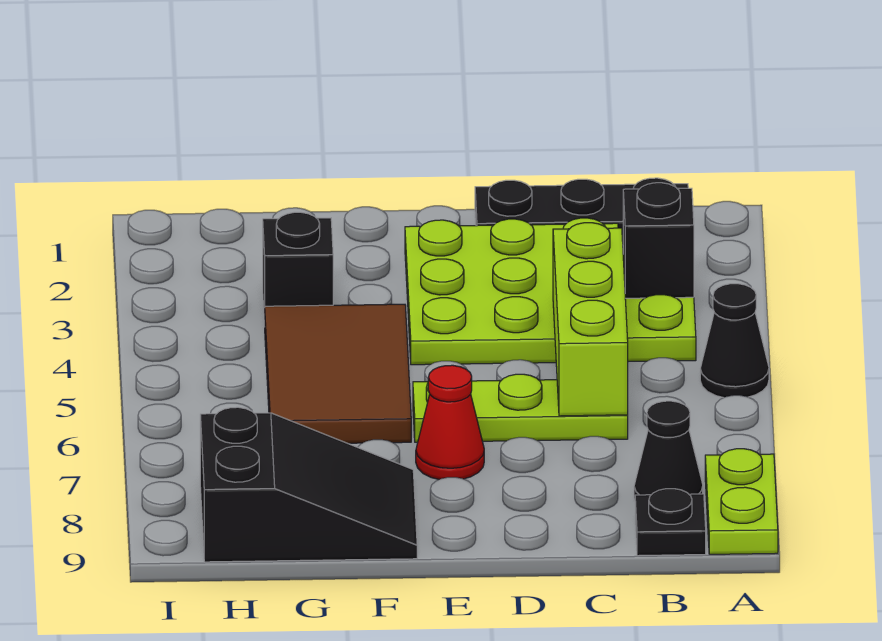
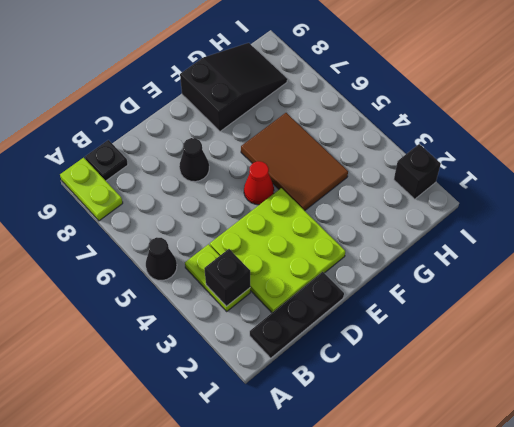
black 1x1 cone [634,401,703,499] -> black 1x1 cone moved to [179,138,209,182]
lime 1x3 brick [553,223,628,416] -> none
lime 1x3 plate [413,374,628,442] -> none
red 1x1 cone [416,365,484,479] -> red 1x1 cone moved to [244,161,274,205]
black 2x3 slope [200,407,417,562] -> black 2x3 slope turned to [180,43,287,131]
black 1x1 brick [263,212,333,327] -> black 1x1 brick moved to [394,144,441,199]

